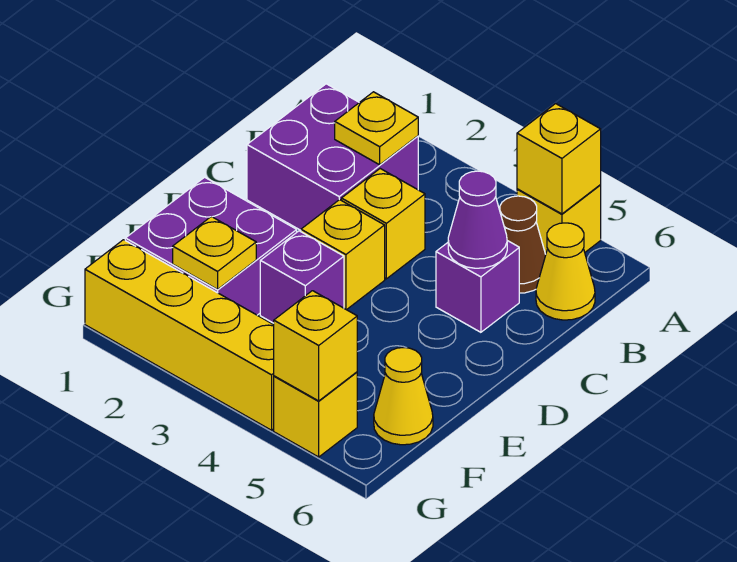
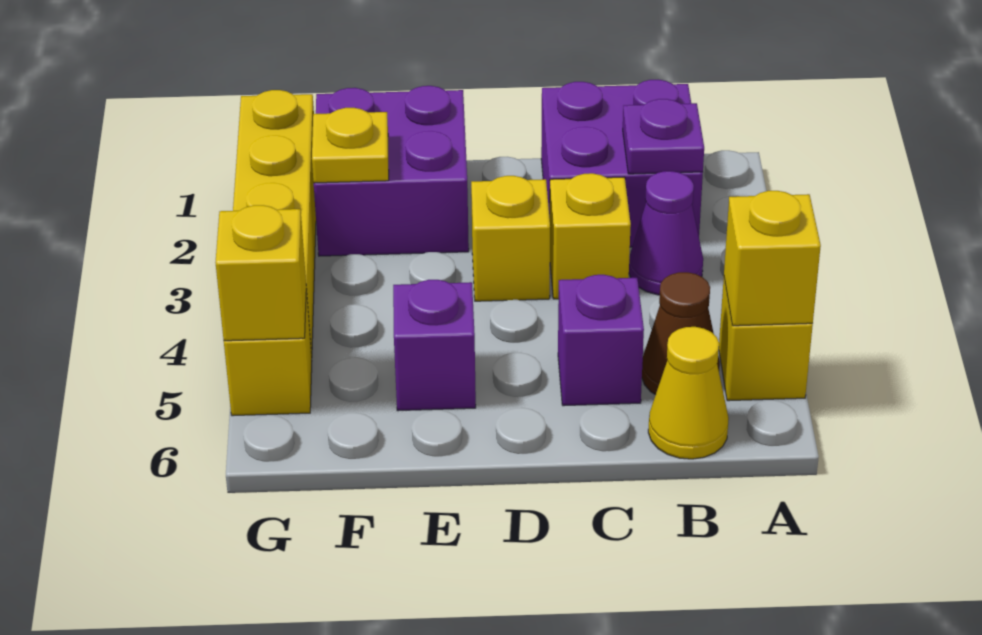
yellow 1x1 plate [335,92,418,165] -> purple 1x1 plate [623,99,704,174]
purple 1x1 cone [448,171,507,268] -> purple 1x1 cone moved to [629,171,703,295]
purple 1x1 brick [260,231,344,323] -> purple 1x1 brick moved to [393,280,476,411]
yellow 1x1 cone [374,348,433,445] -> none

